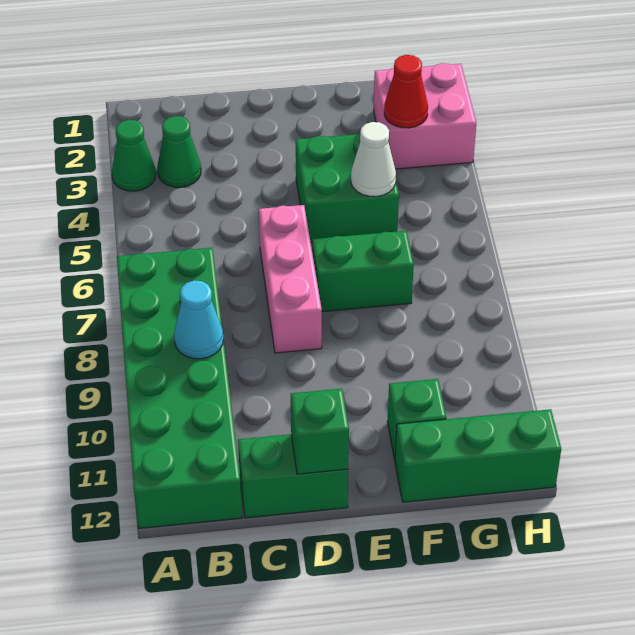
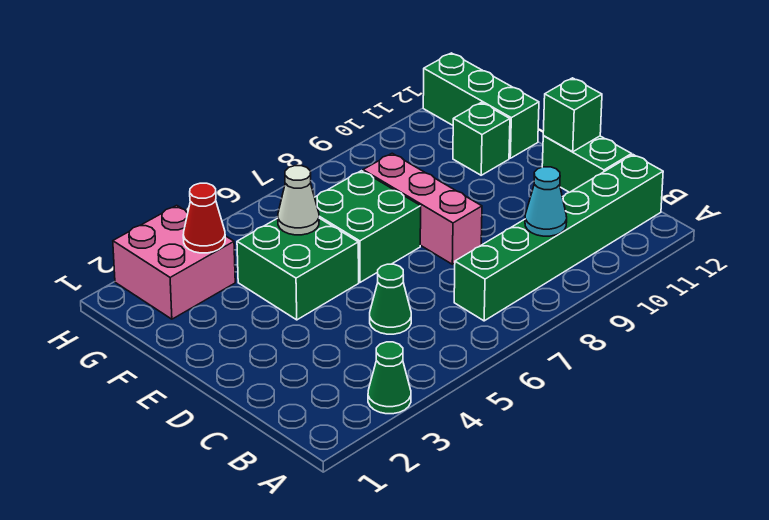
green 2x6 brick [117,248,242,528] -> green 1x6 brick [454,155,663,321]
green 1x1 cone [157,116,201,187] -> green 1x1 cone moved to [370,264,411,334]
pink 1x3 brick [259,205,322,353] -> pink 1x3 brick turned to [363,153,482,264]
green 1x2 brick [312,231,414,312] -> green 2x2 brick [315,171,421,282]

